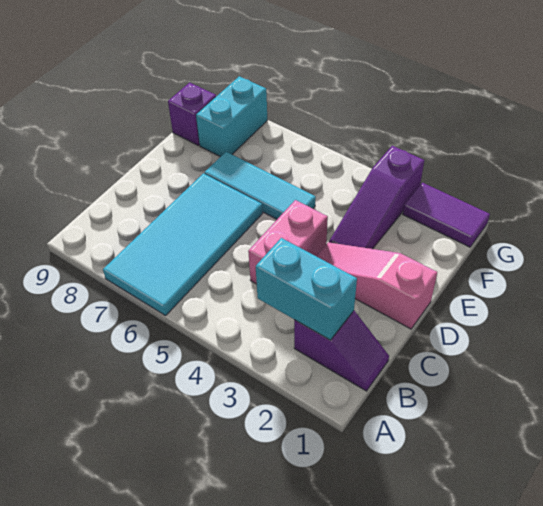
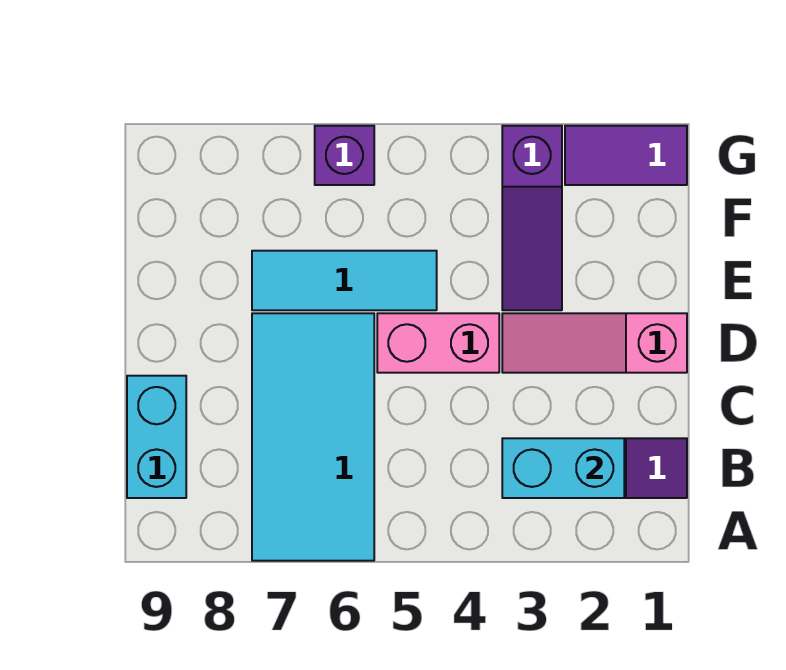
pink 1x2 brick [248,200,328,284] -> pink 1x2 brick turned to [377,313,499,373]
cyan 1x2 brick [196,76,267,157] -> cyan 1x2 brick moved to [127,376,186,498]
purple 1x1 brick [168,83,216,146] -> purple 1x1 brick moved to [315,126,374,185]

